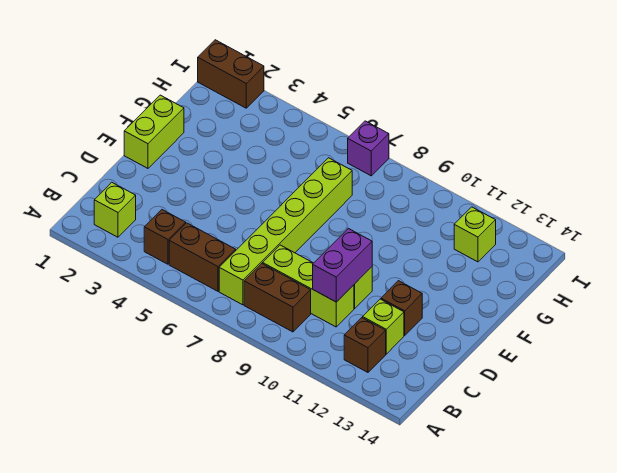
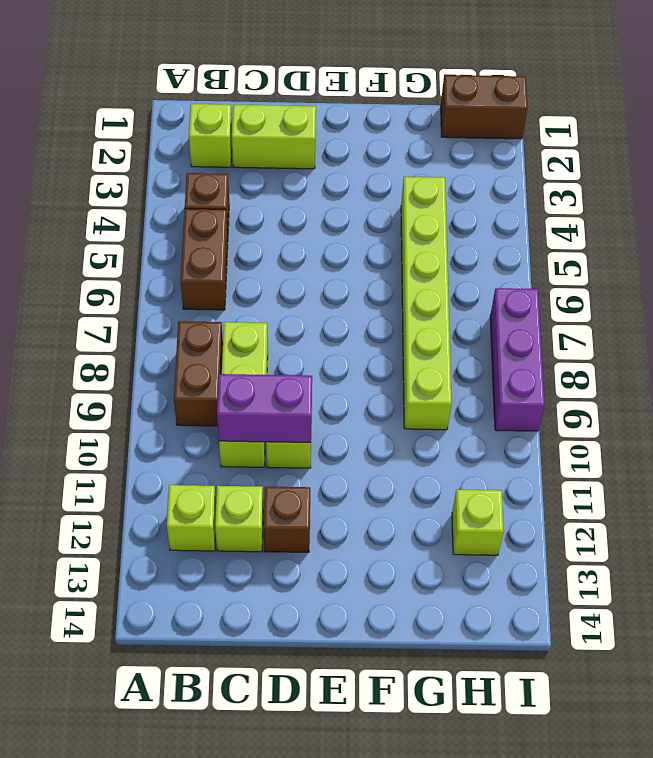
lime 1x6 brick [219,158,352,305] -> lime 1x6 brick turned to [401,177,452,430]
brown 1x1 brick [344,318,386,372] -> lime 1x1 brick [167,485,216,551]
lime 1x2 brick [124,95,184,168] -> lime 1x2 brick moved to [232,105,316,169]
brown 1x2 brick [198,40,264,108] -> brown 1x2 brick turned to [441,75,528,139]
purple 1x1 brick [348,121,389,176] -> purple 1x3 brick [490,288,545,431]

